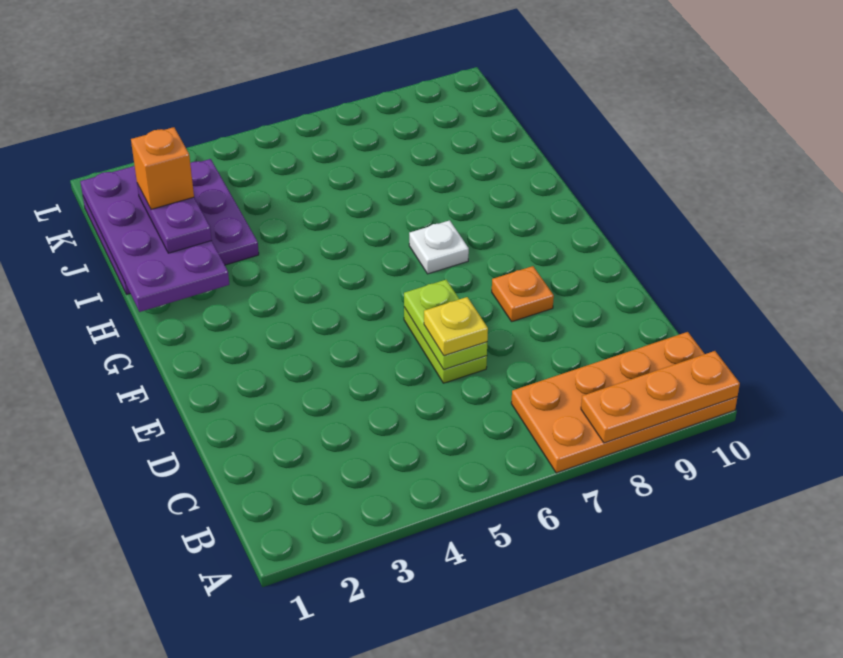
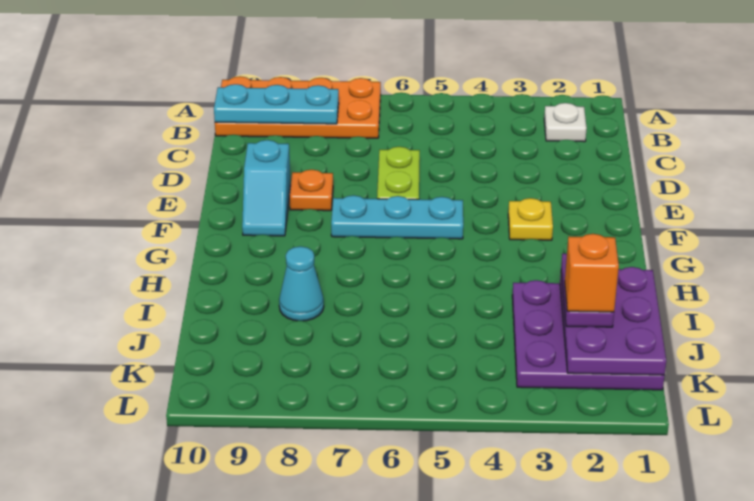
orange 1x3 plate [581,351,740,443] -> none
none -> cyan 1x3 plate [214,84,339,124]
lime 1x2 plate [404,280,487,370] -> none
yellow 1x1 plate [424,297,488,356] -> yellow 1x1 plate moved to [508,198,553,240]
none -> cyan 1x2 slope [242,140,291,236]
none -> cyan 1x3 plate [331,195,463,239]
white 1x1 plate [409,220,469,274] -> white 1x1 plate moved to [544,103,587,142]
purple 2x4 plate [80,166,229,312] -> purple 2x3 plate [560,267,666,375]
none -> cyan 1x1 cone [279,246,324,321]

